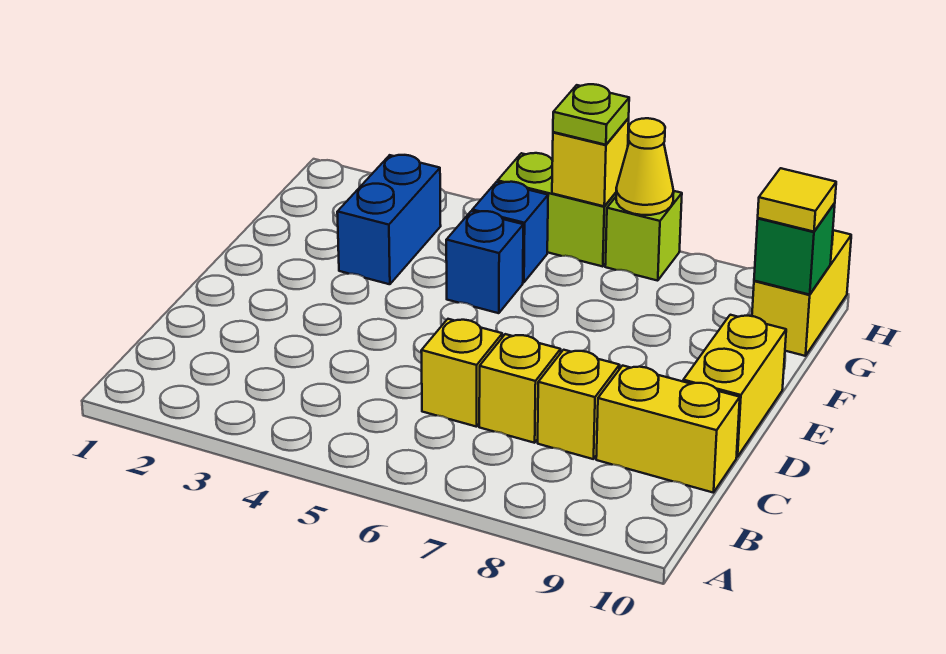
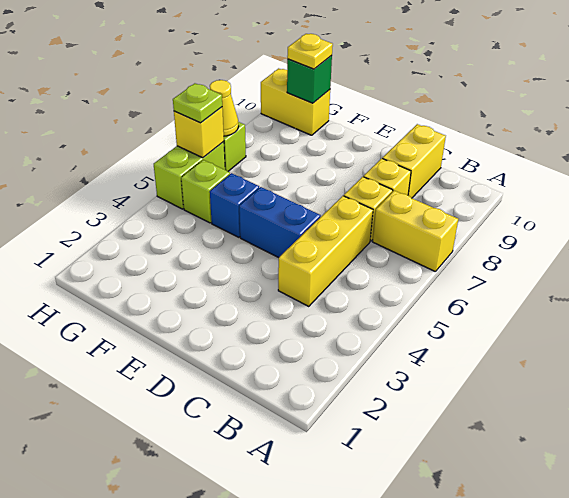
yellow 1x1 brick [421,319,502,427] -> yellow 1x3 brick [278,196,373,306]
yellow 1x2 brick [683,315,786,457] -> yellow 1x2 brick moved to [372,191,458,272]
blue 1x2 brick [337,155,441,284] -> blue 1x2 brick moved to [239,187,321,258]
blue 1x1 brick [472,182,548,282] -> lime 1x1 brick [181,160,230,223]
yellow 1x1 tile [758,168,836,232] -> yellow 1x1 plate [287,34,333,69]

